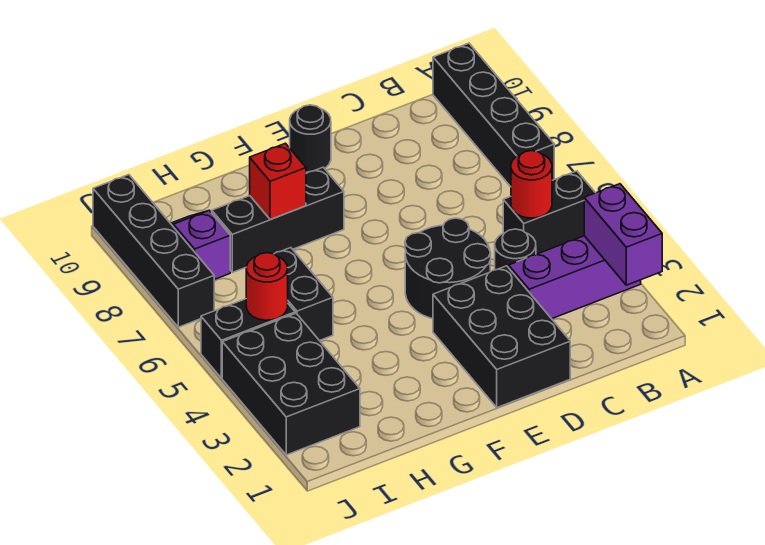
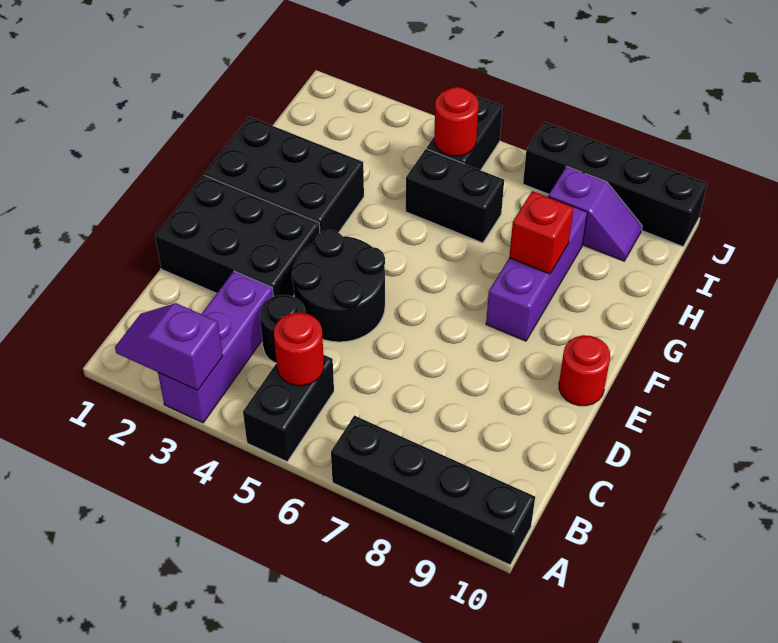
purple 1x2 brick [584,184,662,285] -> purple 1x2 slope [115,303,223,390]
black 1x1 round brick [290,105,331,172] -> red 1x1 round brick [559,335,610,406]
black 1x3 brick [212,167,344,272] -> purple 1x3 brick [486,197,587,341]
black 2x3 brick [222,313,360,455] -> black 2x3 brick moved to [204,117,364,233]

